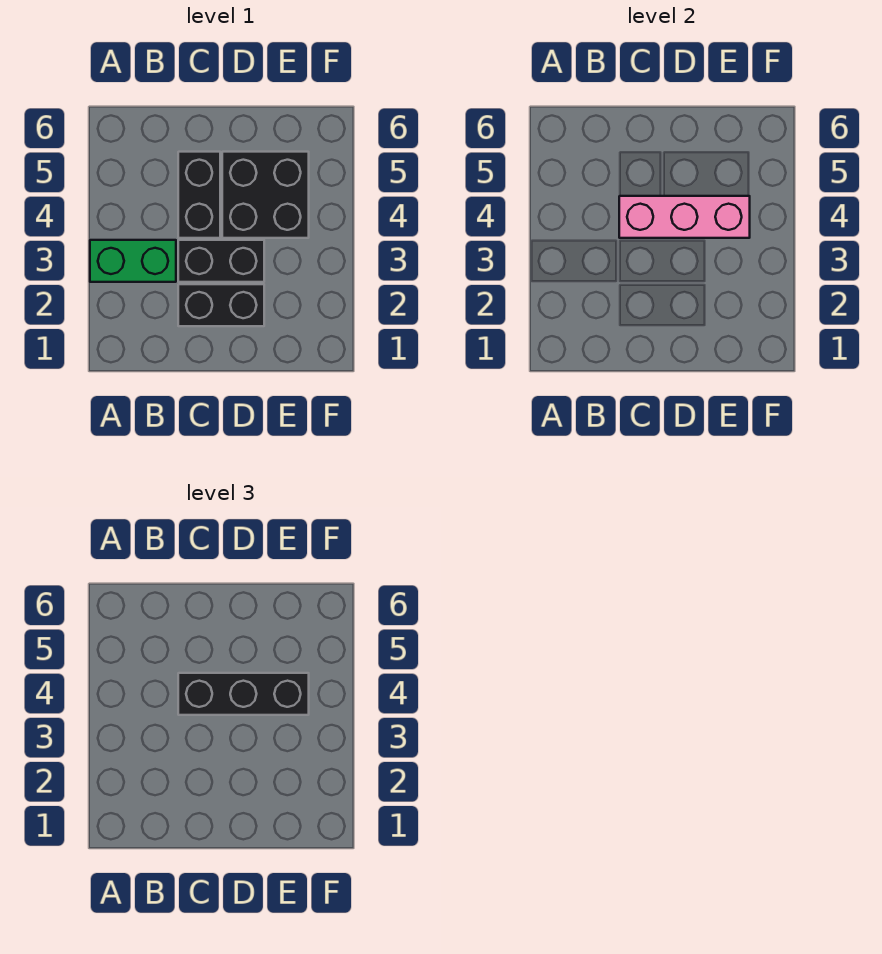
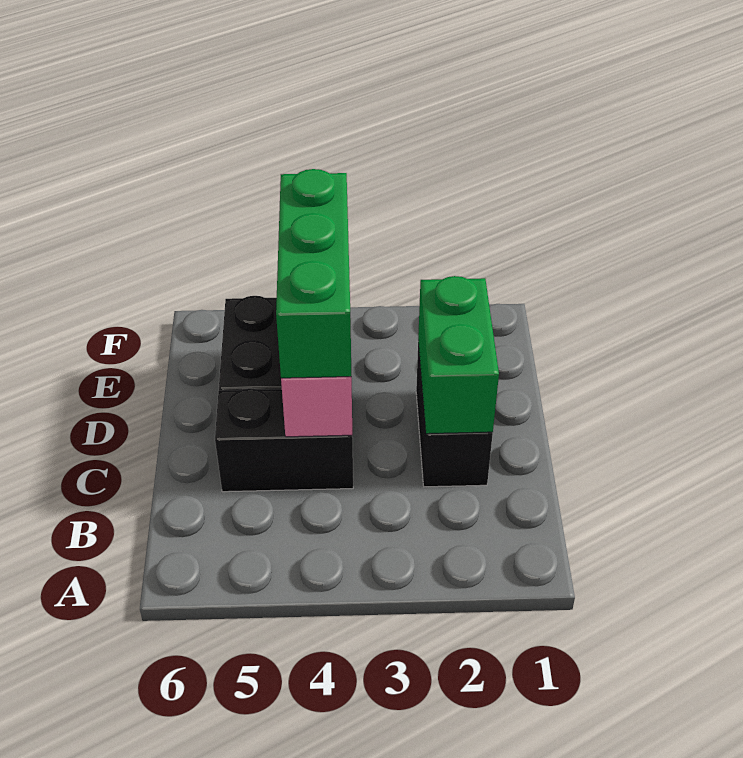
green 1x2 brick [90,240,176,282] -> green 1x2 brick moved to [418,276,499,434]
black 1x2 brick [178,240,264,282] -> none
black 1x3 brick [178,673,309,715] -> green 1x3 brick [276,169,351,378]

